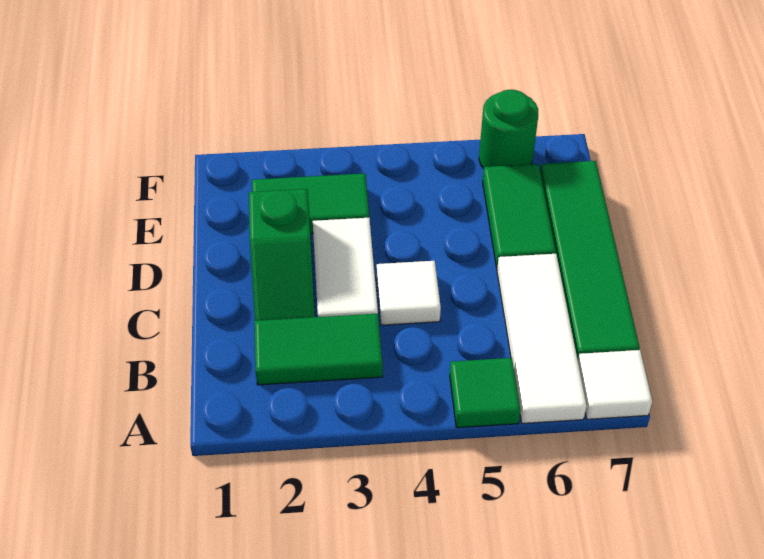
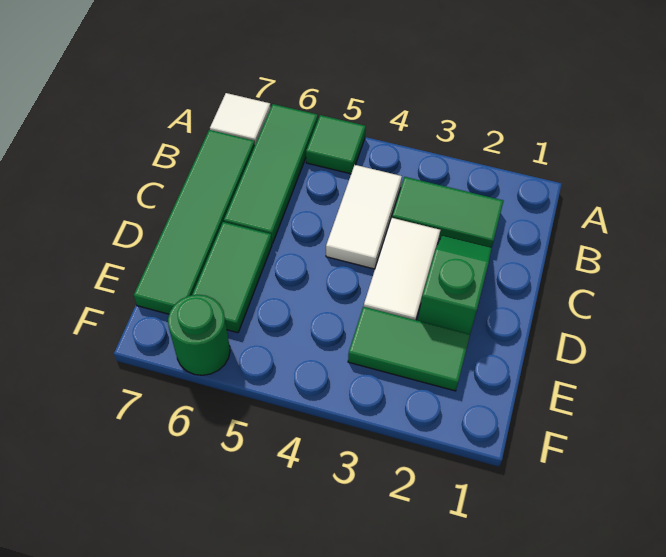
white 1x3 tile [497,254,587,424] -> green 1x3 tile [224,104,318,243]
white 1x1 tile [377,261,441,325] -> white 1x2 tile [326,165,402,269]

